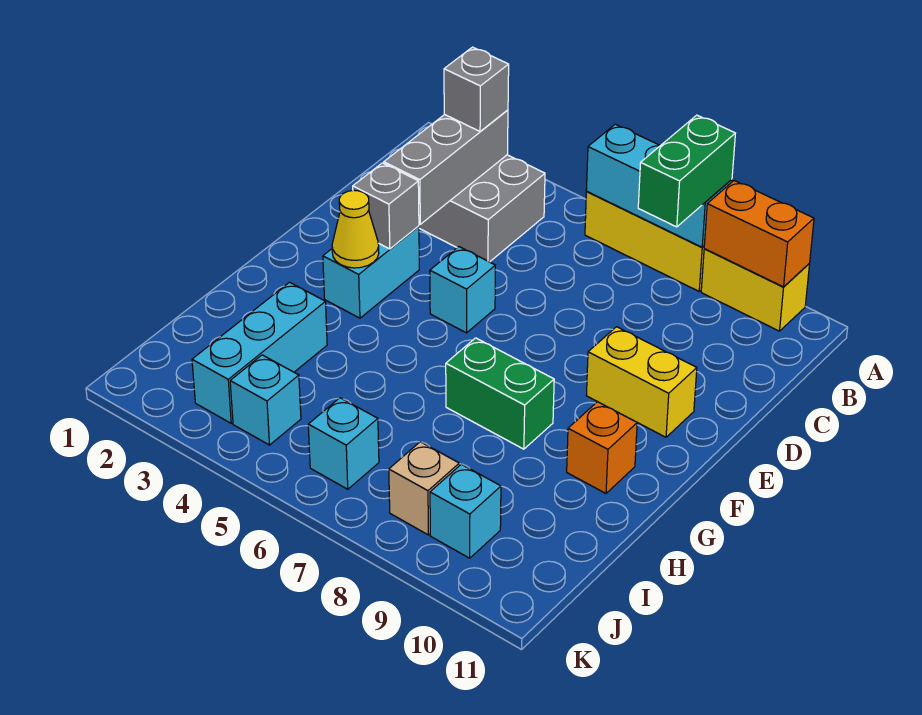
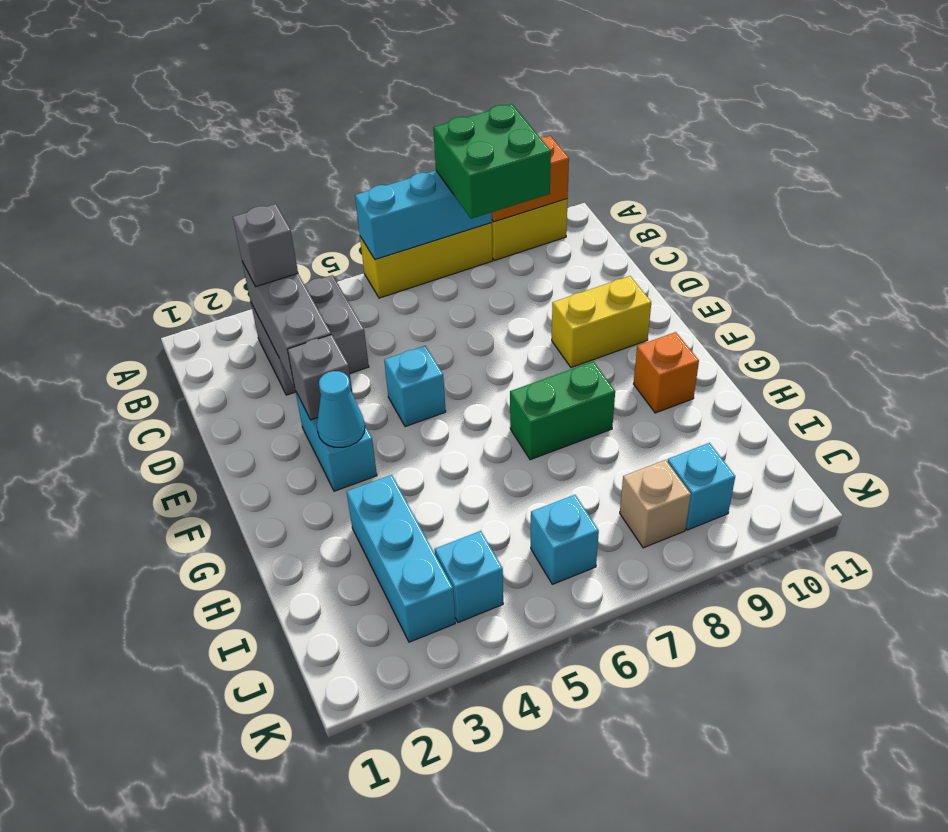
green 1x2 brick [638,115,735,227] -> green 2x2 brick [433,104,551,219]
yellow 1x1 cone [332,190,379,268] -> cyan 1x1 cone [317,371,365,448]

